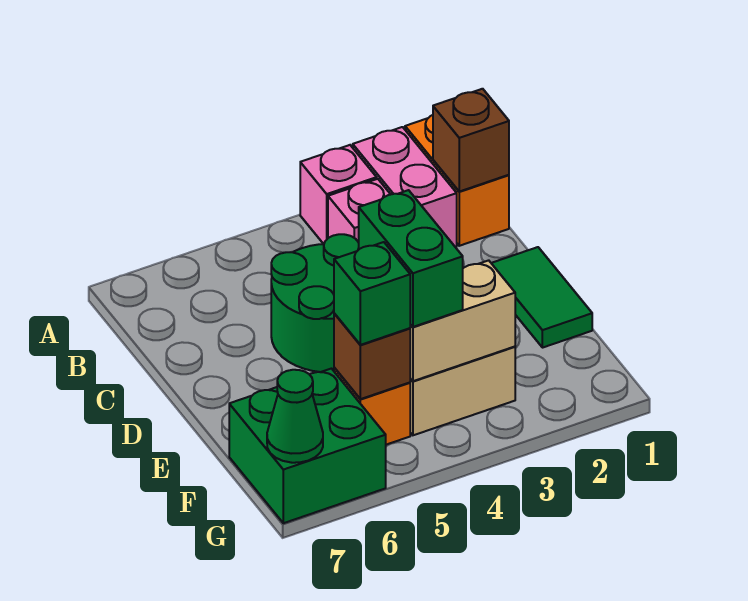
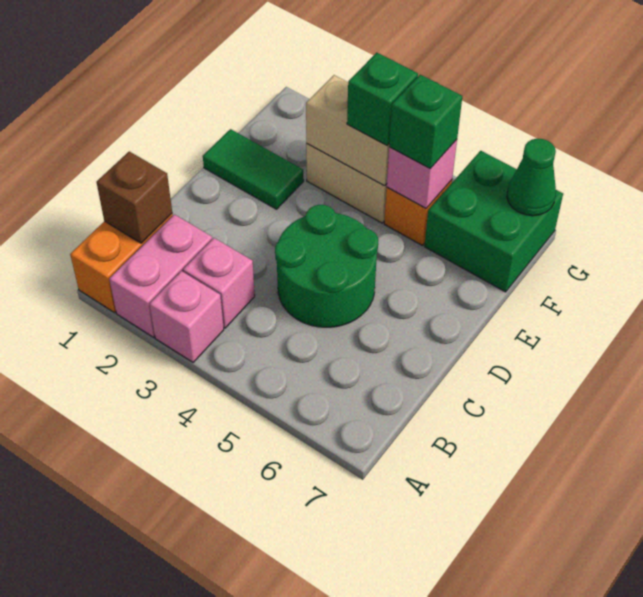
green 1x2 tile [491,247,592,348] -> green 1x2 tile turned to [203,129,304,209]
green 1x2 brick [359,190,463,327] -> green 1x1 brick [347,53,418,145]
brown 1x1 brick [334,313,410,399] -> pink 1x1 brick [387,140,457,208]

